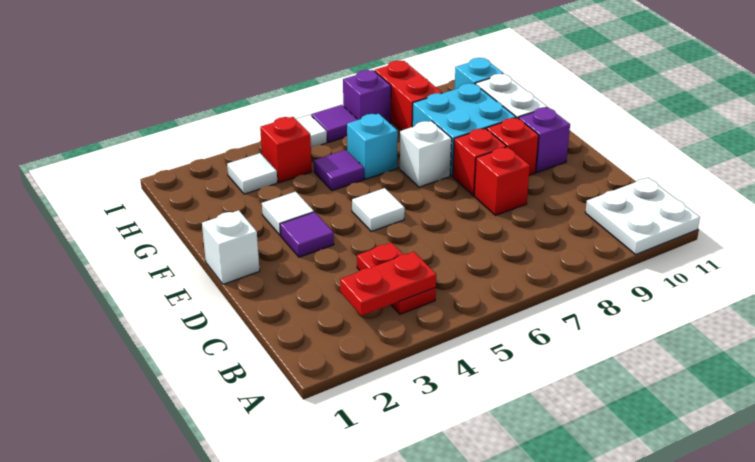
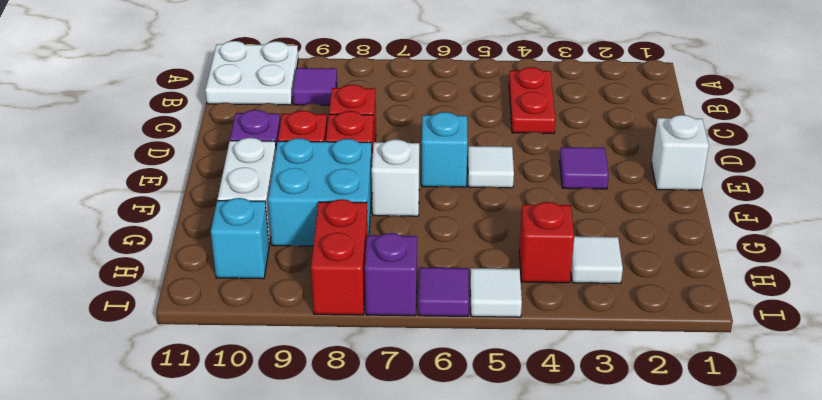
red 1x2 plate [340,252,436,316] -> none
white 1x1 tile [262,192,314,235] -> none
purple 1x1 tile [314,150,364,191] -> purple 1x1 tile moved to [292,68,337,105]
cyan 1x1 brick [347,114,398,179] -> cyan 1x1 brick moved to [422,112,468,187]

